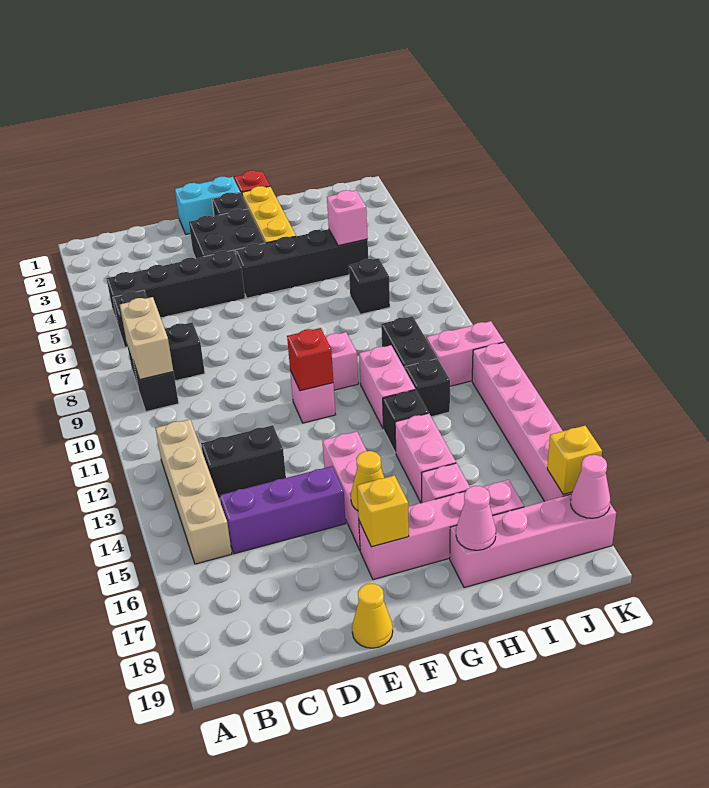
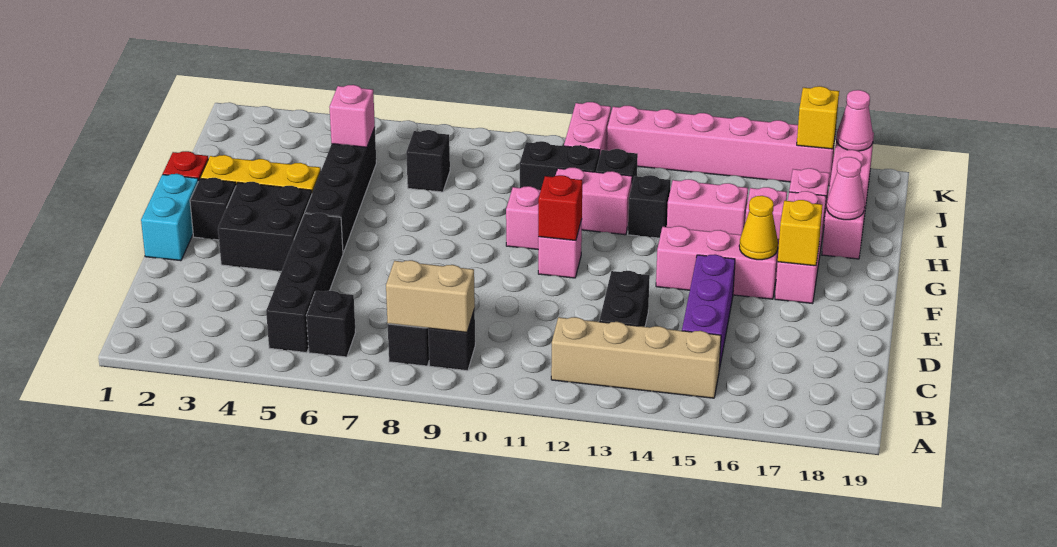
yellow 1x1 cone [352,584,393,648] -> none

